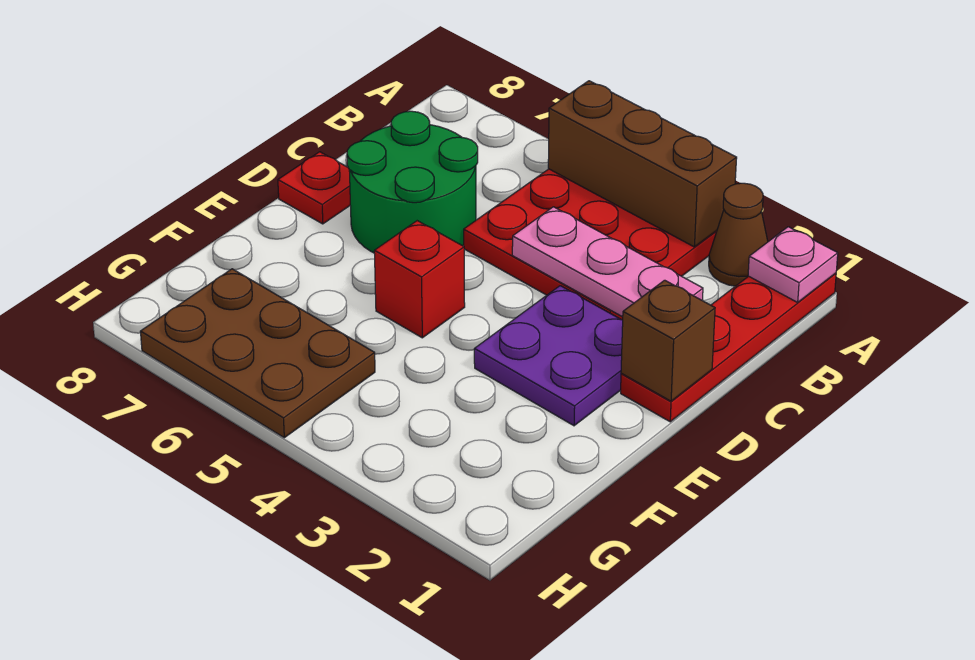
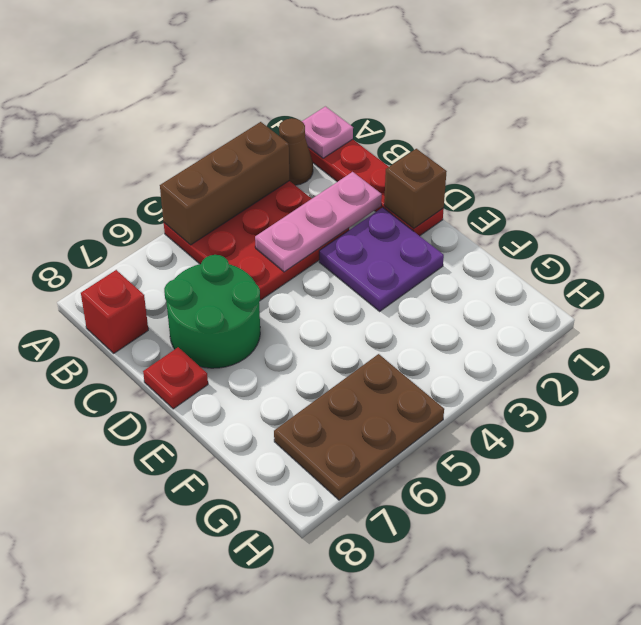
red 1x1 brick [374,221,465,338] -> red 1x1 brick moved to [81,270,148,353]

